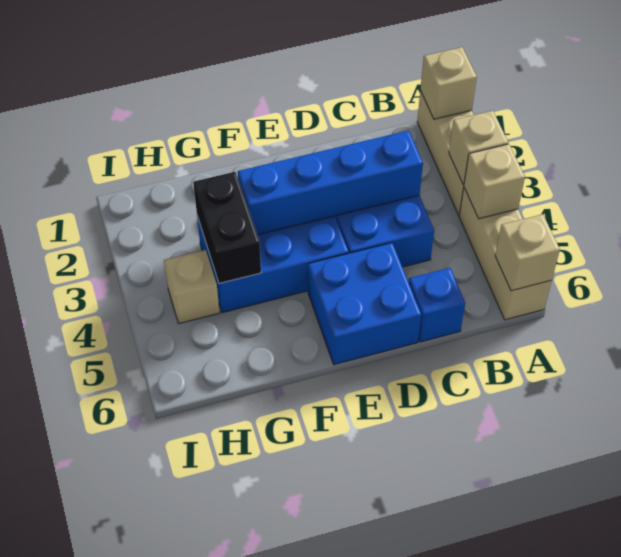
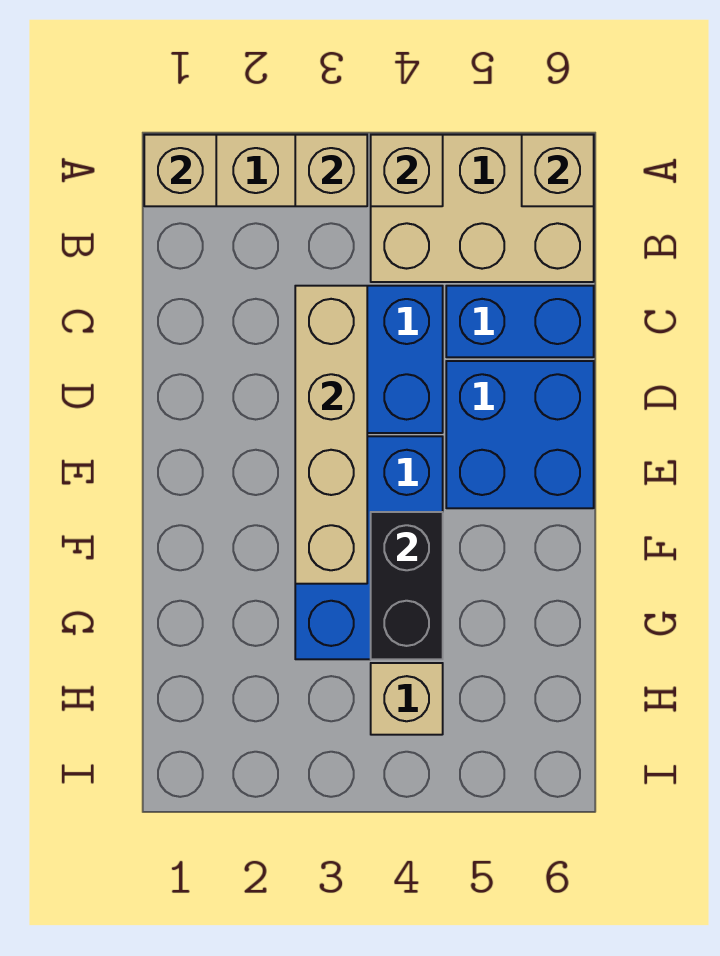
tan 1x3 brick [459,188,552,320] -> tan 2x3 brick [371,135,594,282]
blue 1x4 brick [238,131,423,235] -> tan 1x4 brick [295,286,367,584]
blue 1x1 brick [409,268,465,342] -> blue 1x2 brick [446,286,594,357]
black 1x2 brick [193,172,261,283] -> black 1x2 brick turned to [371,512,443,659]

